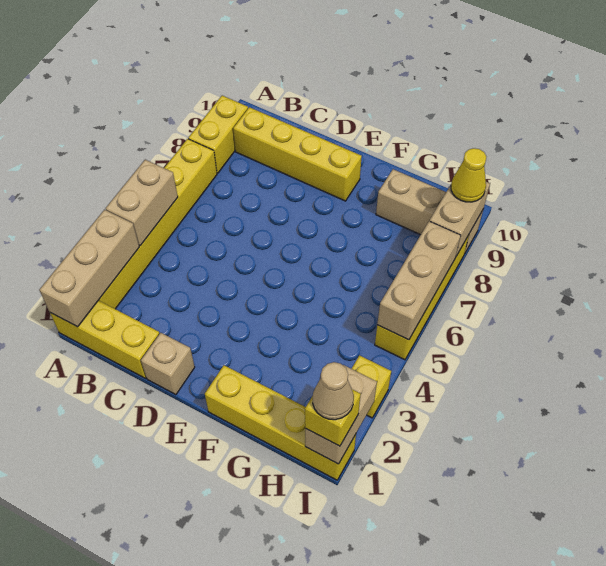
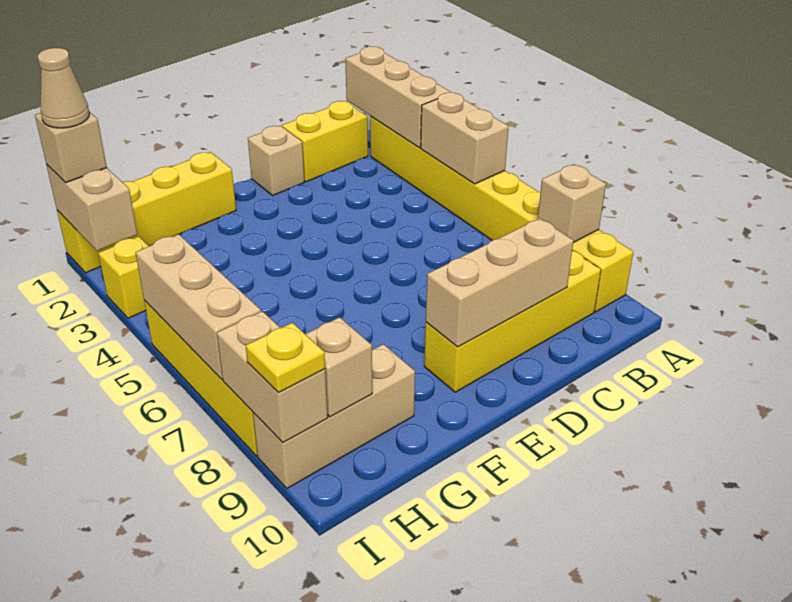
yellow 1x3 brick [50,301,160,378] -> yellow 1x2 brick [282,101,368,182]
none -> tan 1x1 brick [538,164,606,243]
none -> tan 1x3 brick [426,218,573,347]
none -> tan 1x1 brick [306,317,372,417]
yellow 1x1 brick [305,389,361,446] -> tan 1x1 brick [35,112,107,183]
yellow 1x1 cone [451,148,486,202] -> yellow 1x1 plate [246,323,325,393]

